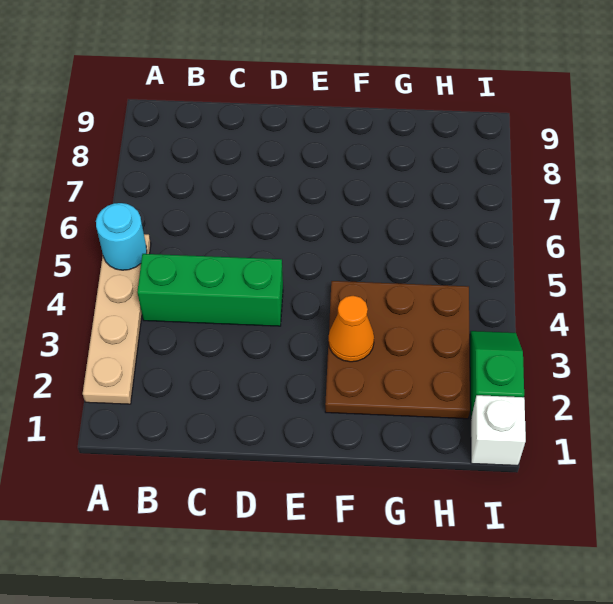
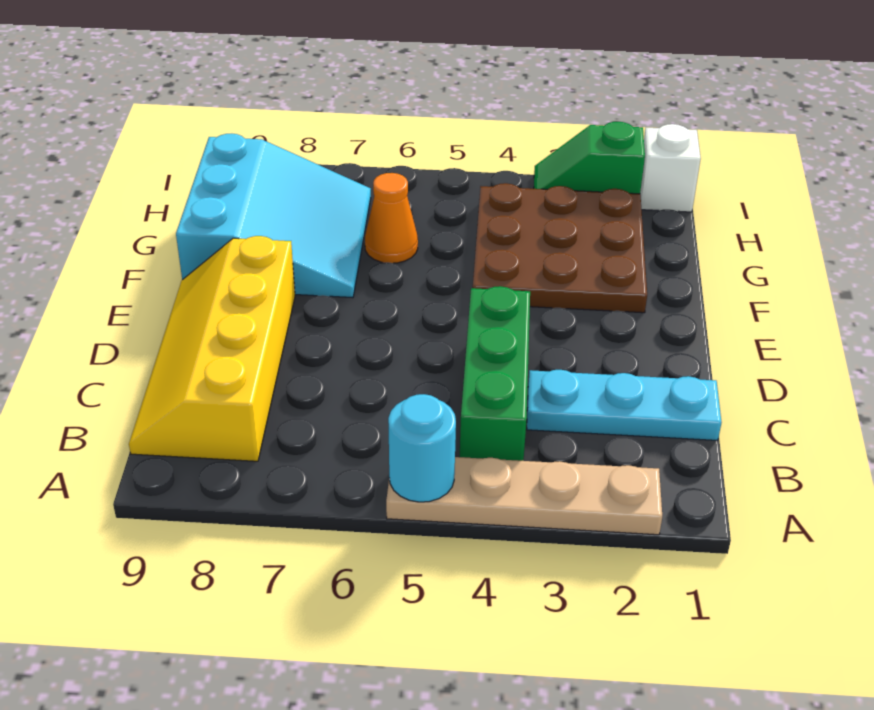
none -> yellow 2x4 slope [129,236,295,461]
none -> cyan 1x3 plate [527,370,722,441]
orange 1x1 cone [329,296,374,362] -> orange 1x1 cone moved to [365,173,418,263]
none -> cyan 3x3 slope [176,134,371,298]

